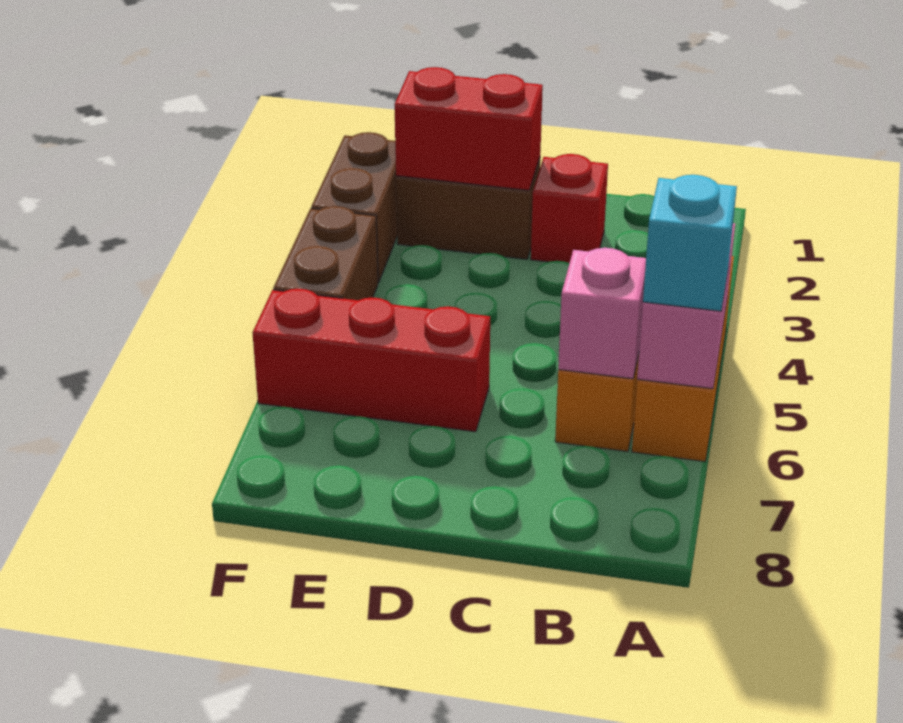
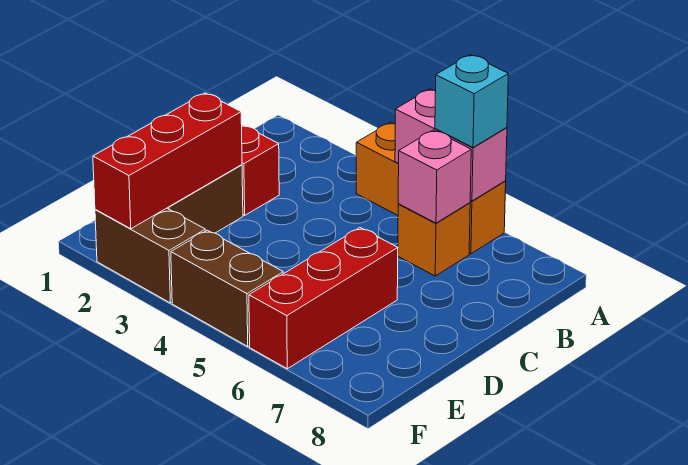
red 1x2 brick [394,67,543,190] -> red 1x3 brick [93,93,242,229]

